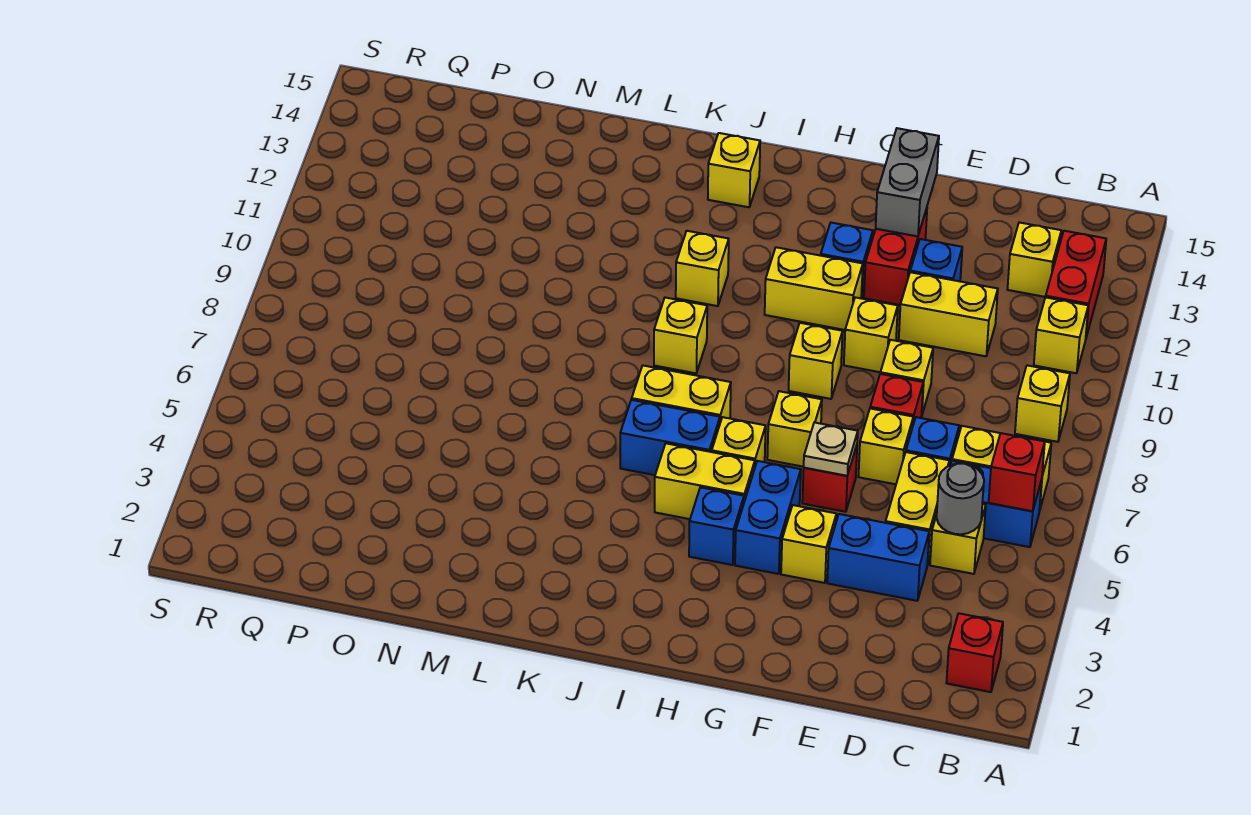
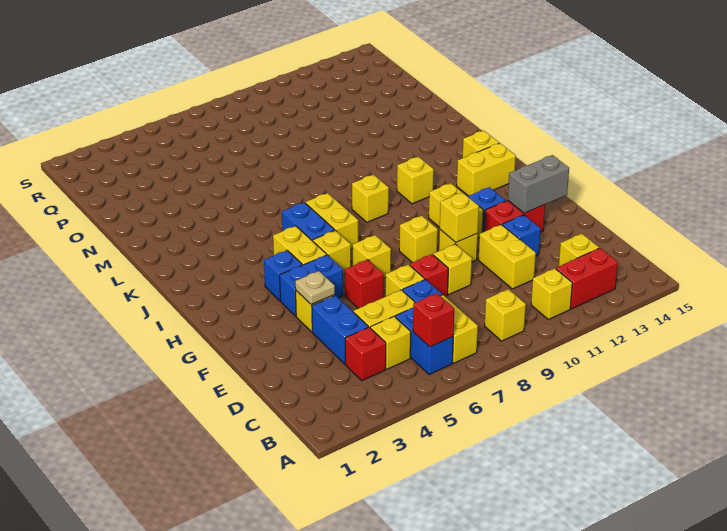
red 1x1 brick [946,613,1003,692] -> red 1x1 brick moved to [345,327,386,381]
grey 1x1 round brick [937,463,984,534] -> none
tan 1x1 plate [804,422,858,476] -> tan 1x1 plate moved to [295,271,335,305]
none -> yellow 1x1 brick [440,192,479,242]
none -> yellow 1x2 brick [457,143,516,196]

